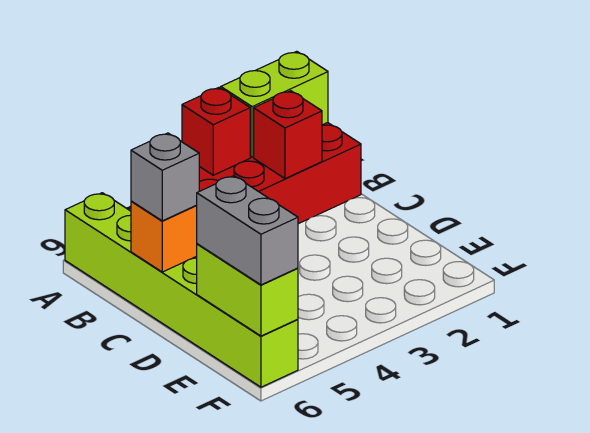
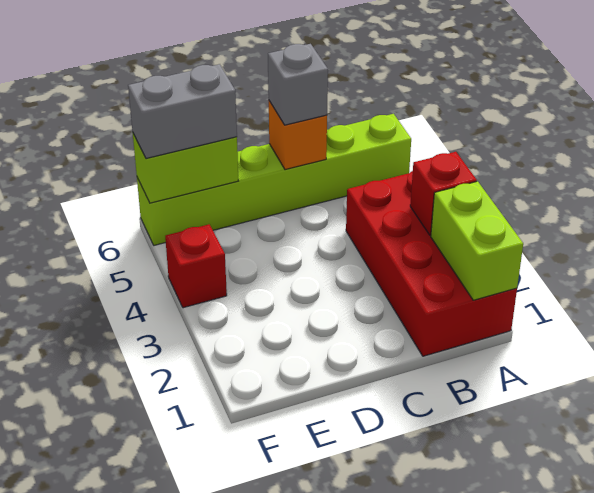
red 1x1 brick [254,91,322,179] -> red 1x1 brick moved to [165,224,227,308]

